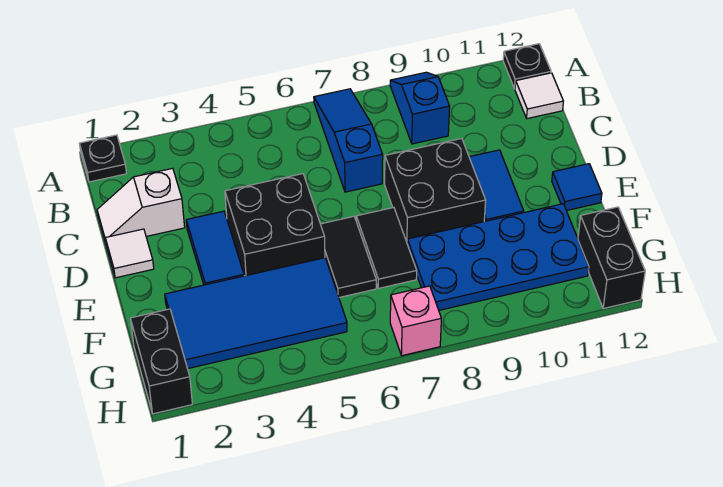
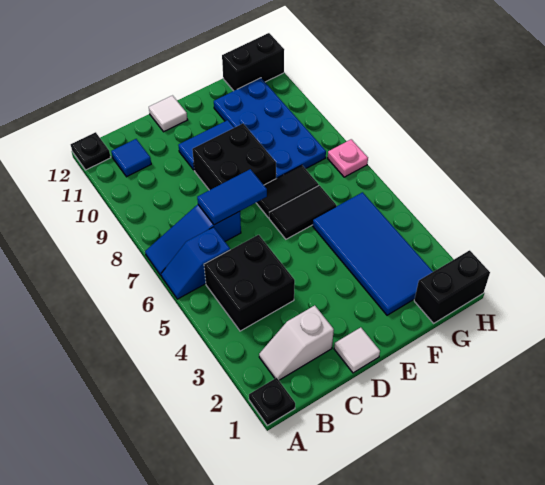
blue 1x2 slope [390,72,450,144] -> blue 1x2 slope moved to [161,227,230,299]
white 1x1 tile [515,73,563,119] -> white 1x1 tile moved to [149,96,187,132]
white 1x2 slope [97,168,185,243] -> white 1x2 slope turned to [259,305,334,380]
blue 1x2 tile [186,211,244,285] -> blue 1x2 tile moved to [197,169,267,225]
black 2x2 brick [225,174,325,276] -> black 2x2 brick moved to [204,235,295,331]
blue 1x1 tile [552,164,602,211] -> blue 1x1 tile moved to [111,139,151,177]
pink 1x1 brick [390,286,441,356] -> pink 1x1 plate [328,139,368,177]

